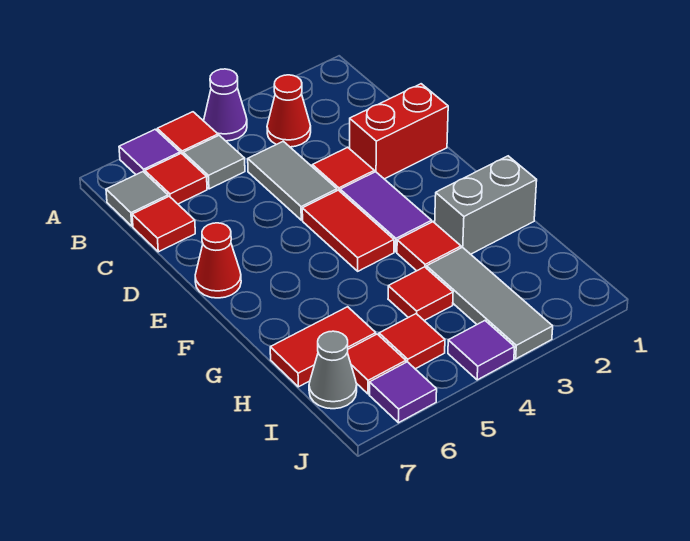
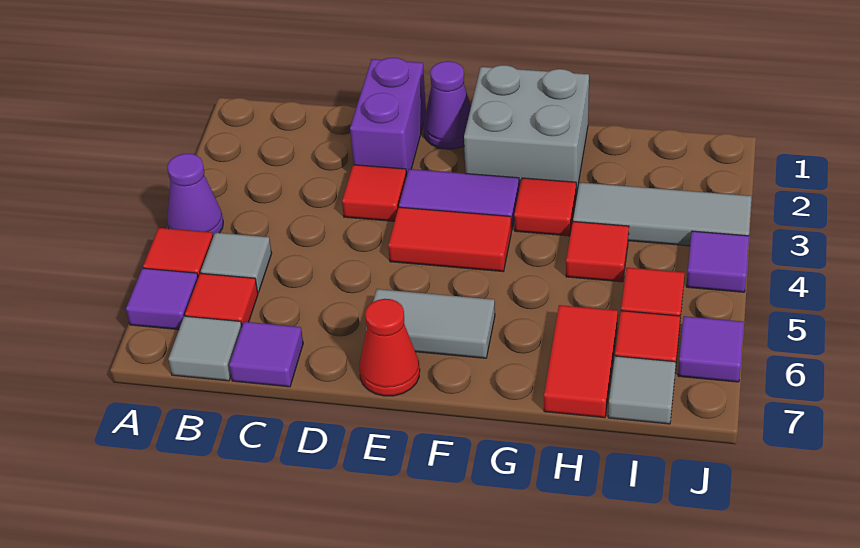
red 1x1 cone [267,75,311,147] -> none
grey 1x2 tile [248,141,337,220] -> grey 1x2 tile moved to [365,289,495,358]
red 1x1 tile [132,196,195,252] -> purple 1x1 tile [229,322,303,387]
red 1x2 brick [350,84,448,179] -> purple 1x2 brick [350,58,426,176]
none -> purple 1x1 cone [424,61,471,149]
grey 1x2 brick [435,156,537,254] -> grey 2x2 brick [464,65,589,195]
grey 1x1 cone [309,331,357,409] -> grey 1x1 tile [608,356,676,424]

